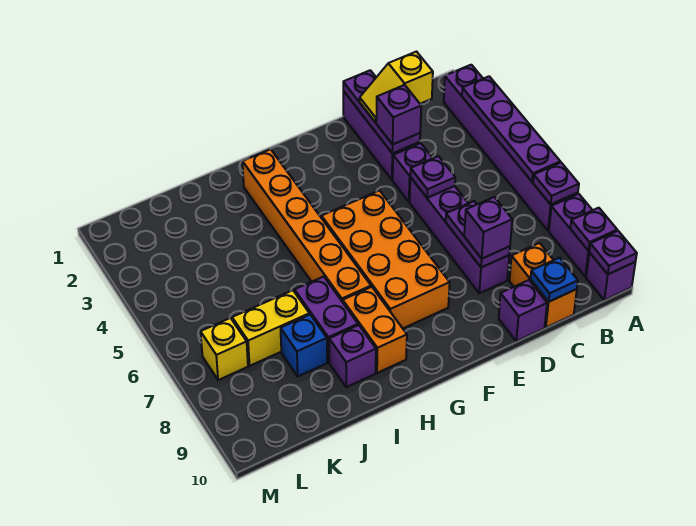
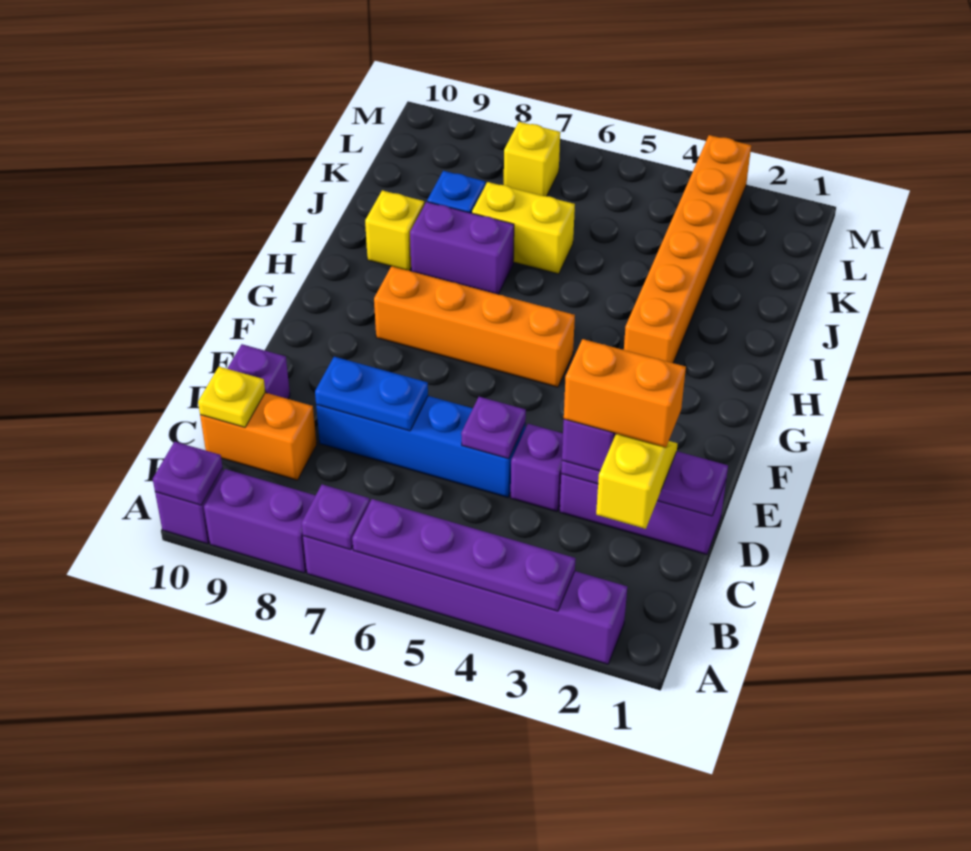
purple 1x1 plate [570,208,617,251] -> none
blue 1x1 plate [531,258,578,302] -> yellow 1x1 plate [198,367,265,427]
purple 1x4 brick [410,177,509,293] -> blue 1x4 brick [316,396,525,497]
purple 1x2 plate [446,201,510,268] -> blue 1x2 plate [315,357,428,431]
purple 1x1 brick [464,197,512,259] -> none
orange 2x4 brick [322,191,450,328] -> orange 1x4 brick [374,266,575,387]
orange 1x6 brick [243,149,371,302] -> orange 1x6 brick turned to [624,135,751,363]
orange 1x2 brick [343,287,407,373] -> orange 1x2 brick moved to [564,339,686,447]
purple 1x1 brick [329,325,376,387] -> yellow 1x1 brick [365,190,424,271]
yellow 1x2 brick [232,290,309,366] -> yellow 1x2 brick turned to [472,182,575,274]

